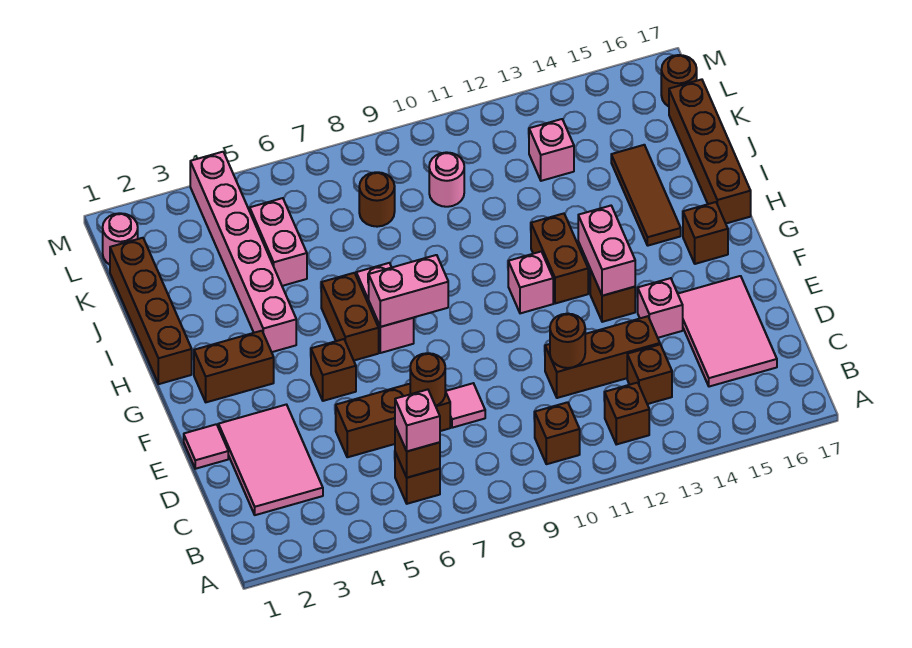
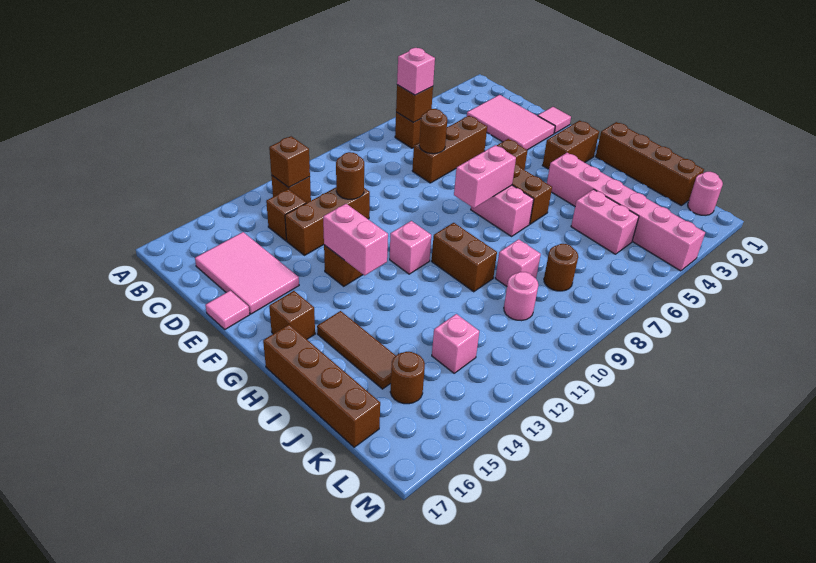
brown 1x1 brick [535,402,580,464] -> brown 1x1 brick moved to [269,136,310,187]
pink 1x1 tile [445,383,485,428] -> pink 1x1 tile moved to [205,291,250,329]
pink 1x1 brick [638,278,683,338] -> pink 1x1 brick moved to [495,239,541,286]
brown 1x2 brick [531,214,588,304] -> brown 1x2 brick moved to [432,223,497,292]
brown 1x1 round brick [661,55,697,106] -> brown 1x1 round brick moved to [390,352,425,404]

